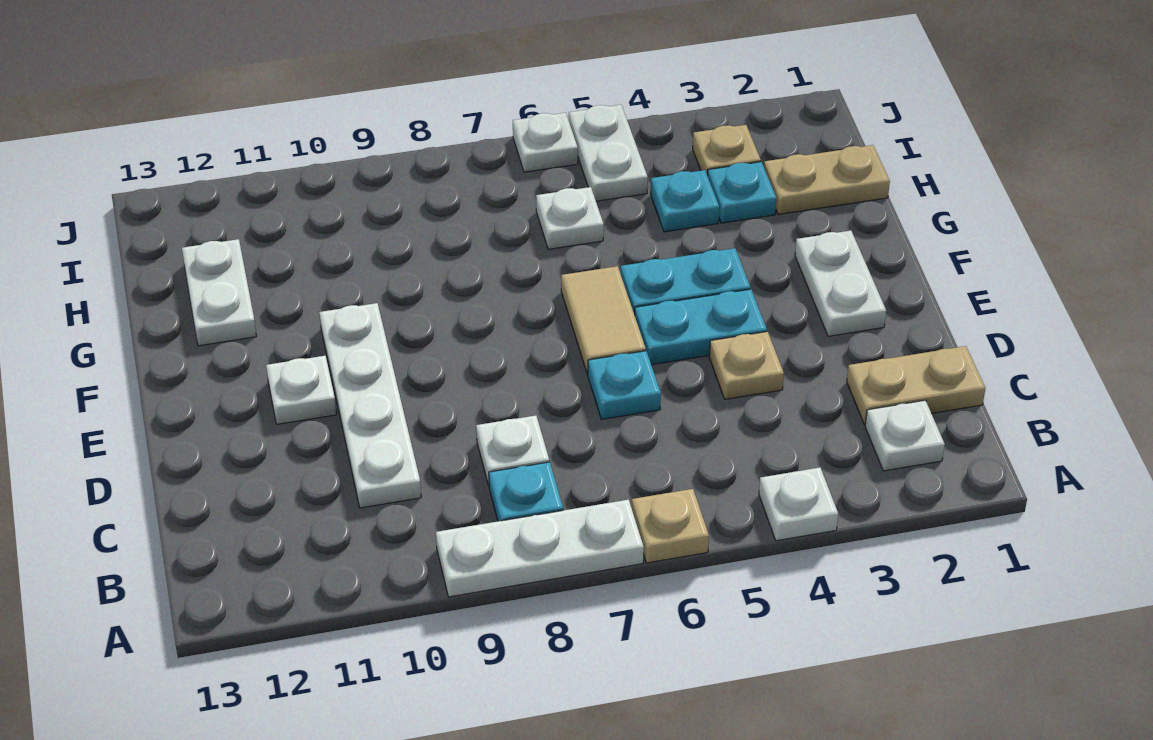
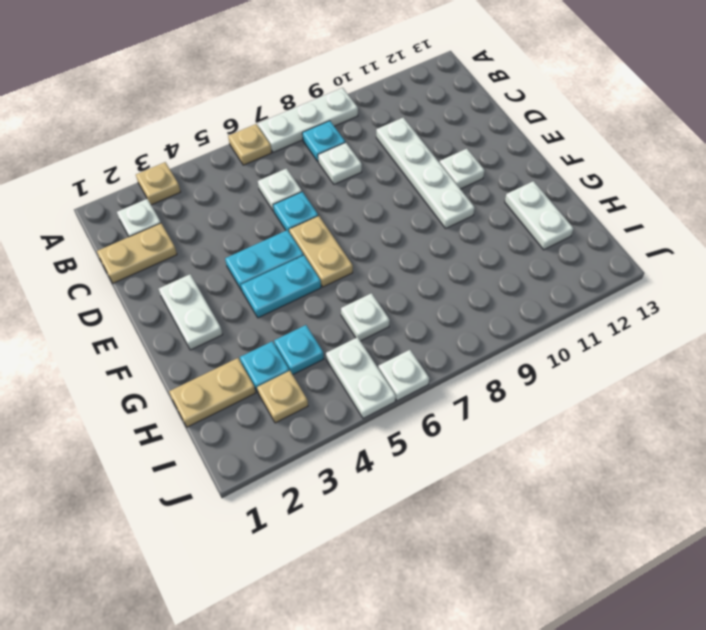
white 1x1 plate [759,468,838,541] -> white 1x1 plate moved to [258,168,302,212]
tan 1x1 plate [709,332,784,399] -> tan 1x1 plate moved to [136,162,181,205]
tan 1x2 tile [561,266,646,375] -> tan 1x2 plate [289,216,353,287]

